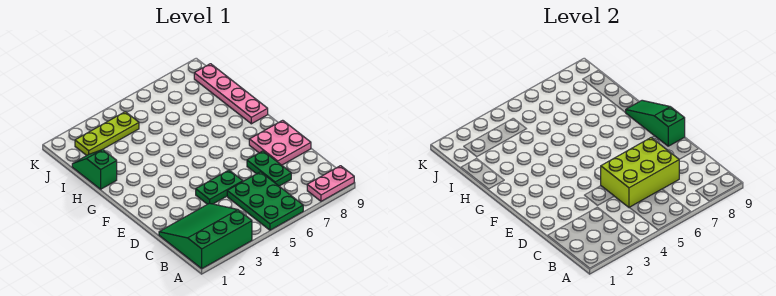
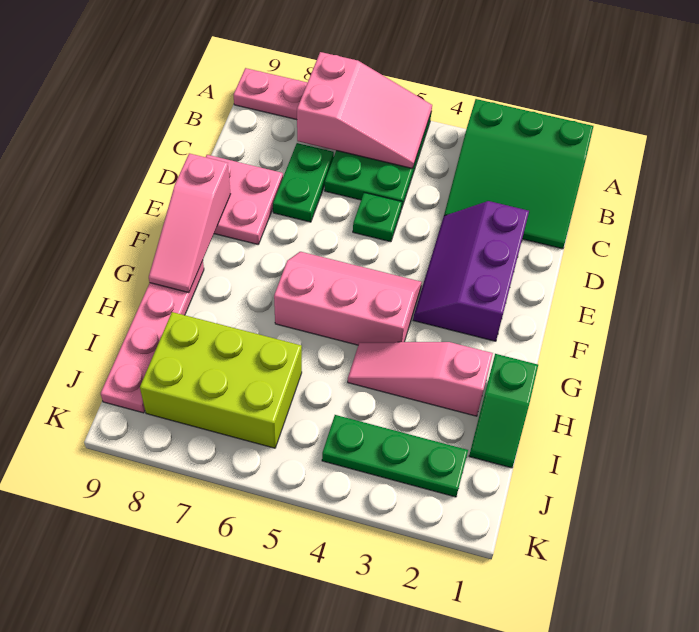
none -> pink 2x3 slope [297,52,432,169]
lime 2x3 brick [601,138,679,207] -> lime 2x3 brick moved to [140,312,302,448]
none -> purple 2x3 slope [413,201,529,341]
green 1x2 plate [196,170,243,204] -> green 1x1 plate [353,193,402,242]
green 1x3 slope [626,100,685,146] -> pink 1x3 slope [149,153,230,293]
none -> pink 2x3 slope [274,252,422,345]
none -> pink 1x3 slope [348,342,493,416]
lime 1x3 plate [75,112,139,156] -> green 1x3 plate [322,415,468,497]

